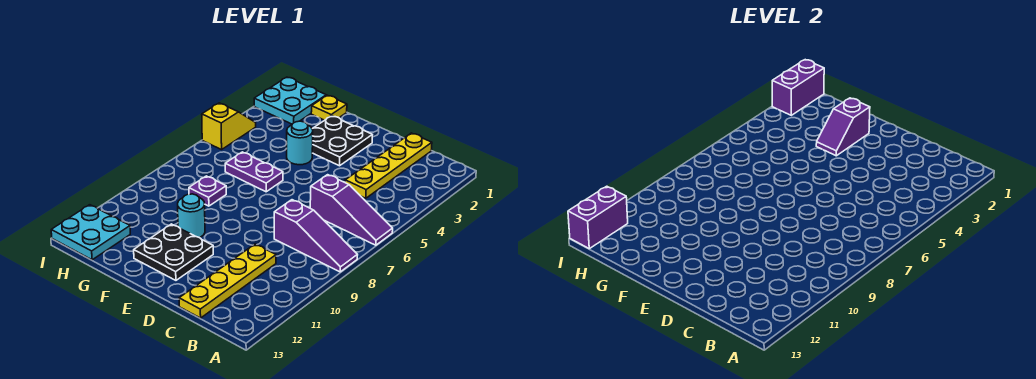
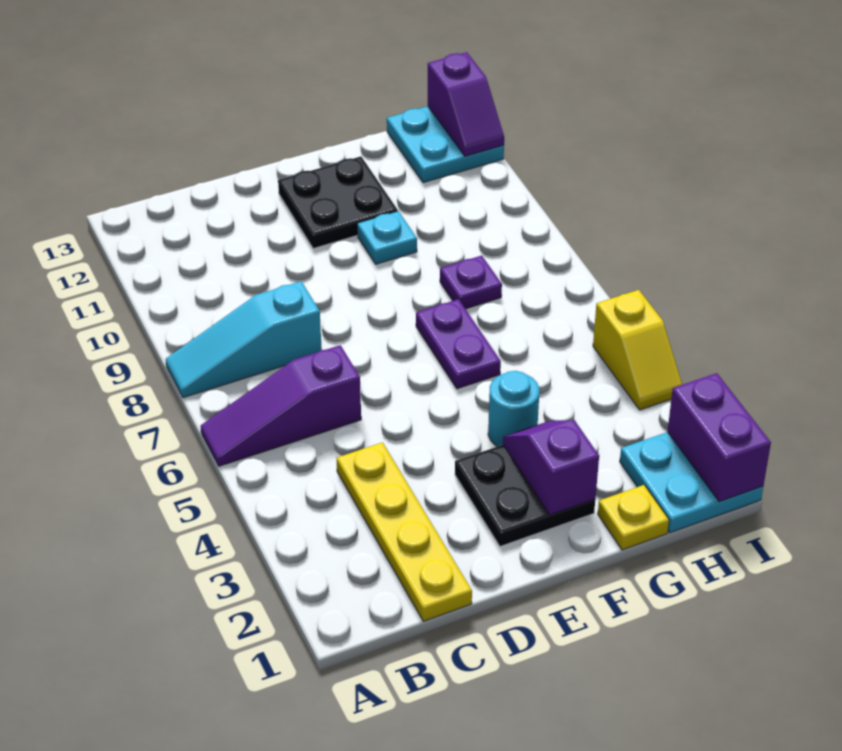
purple 1x3 slope [274,200,357,272] -> cyan 1x3 slope [166,281,322,398]
yellow 1x4 plate [179,244,276,318] -> none
purple 1x2 plate [225,152,283,192] -> purple 1x2 plate turned to [416,299,501,389]
cyan 1x1 round brick [178,194,205,238] -> cyan 1x1 plate [357,211,417,264]
purple 1x2 brick [568,186,628,249] -> purple 1x2 slope [428,52,504,156]

